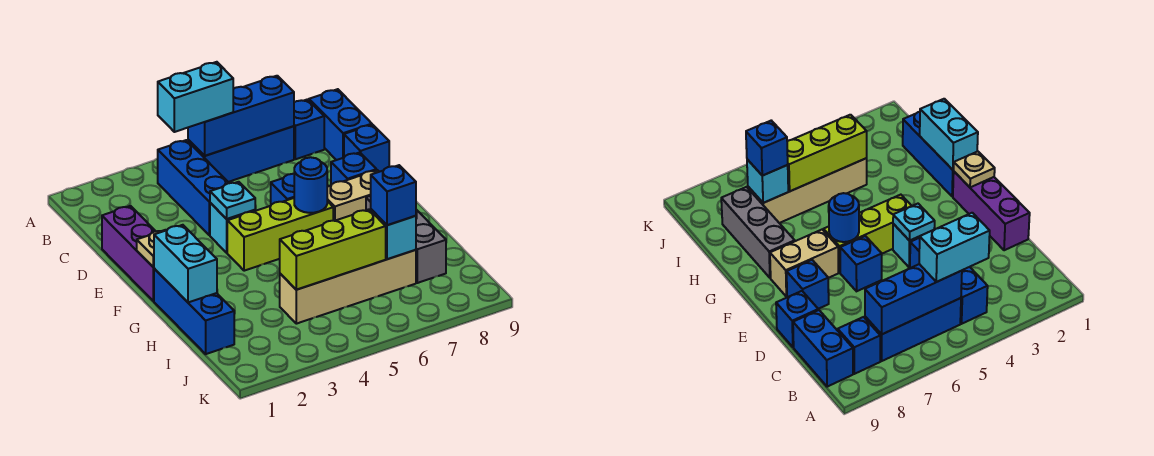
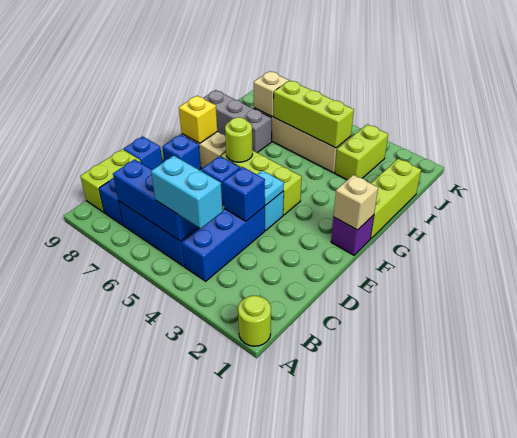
none -> lime 1x1 round brick [238,296,271,346]
blue 1x2 brick [309,89,372,160] -> lime 1x2 brick [80,149,141,212]
purple 1x3 brick [102,206,156,301] -> purple 1x1 brick [331,215,374,255]
tan 1x1 plate [137,230,166,267] -> tan 1x1 brick [333,175,378,230]
blue 1x1 round brick [294,157,327,213] -> lime 1x1 round brick [225,117,253,162]
none -> yellow 1x1 brick [179,96,217,143]
blue 1x3 brick [154,269,234,354] -> lime 1x3 brick [370,159,421,239]
cyan 1x2 brick [154,225,217,303] -> none
grey 1x3 brick [366,196,446,283] -> grey 1x3 brick turned to [204,90,272,153]
none -> lime 1x2 brick [335,124,388,180]
cyan 1x1 brick [371,209,416,259] -> tan 1x1 brick [254,71,289,117]
blue 1x1 brick [371,165,416,225] -> blue 1x1 brick moved to [223,167,265,221]

